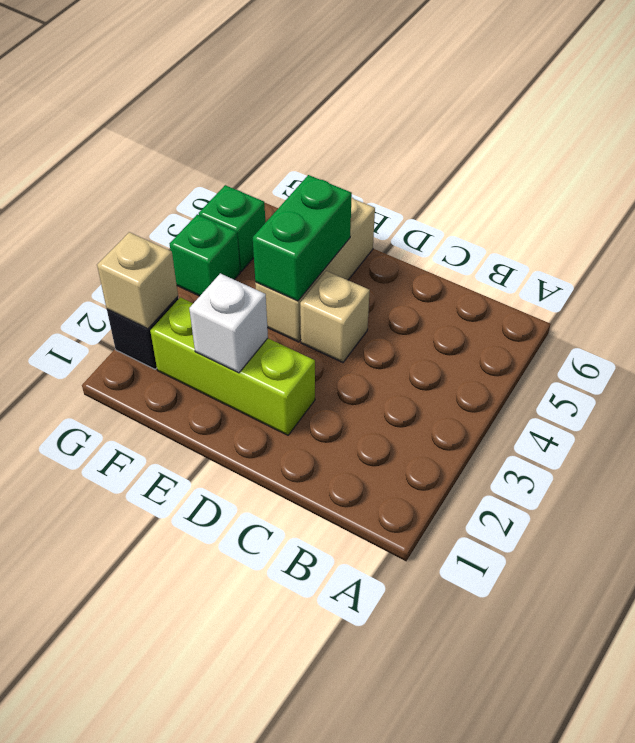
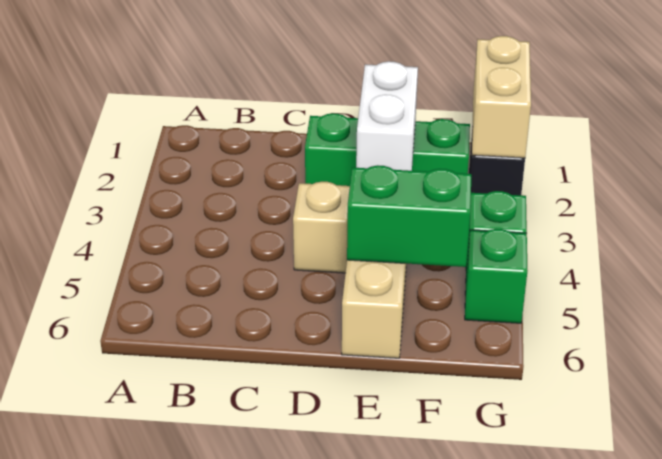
lime 1x3 brick [150,297,315,435] -> green 1x3 brick [305,113,470,186]
white 1x1 brick [189,273,268,373] -> white 1x2 brick [356,61,418,171]
green 1x2 brick [253,175,352,301] -> green 1x2 brick turned to [347,165,471,267]
tan 1x1 brick [97,232,178,329] -> tan 1x2 brick [472,36,531,158]

